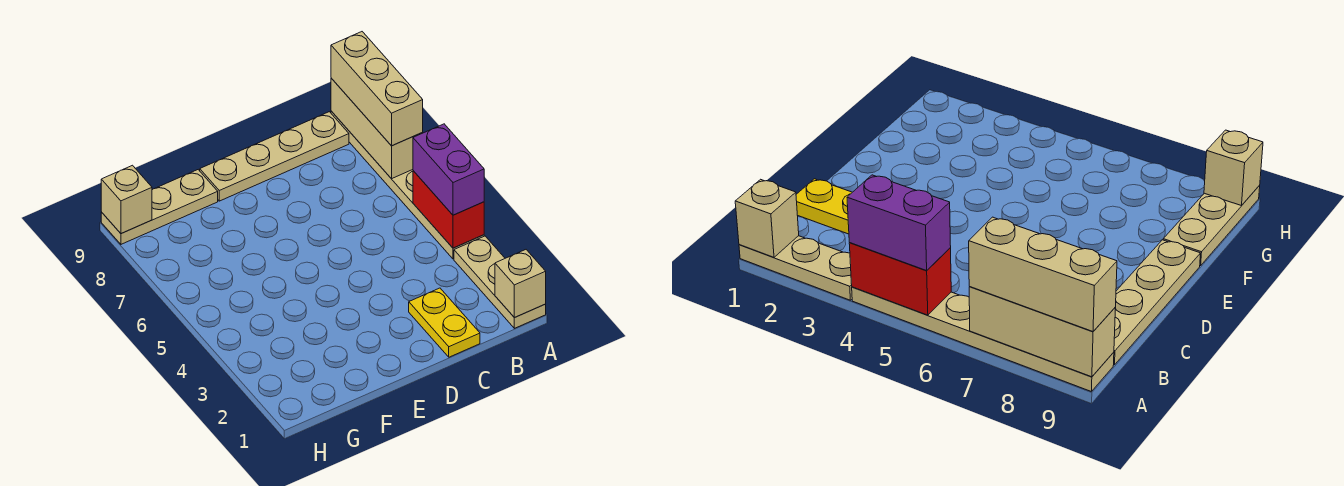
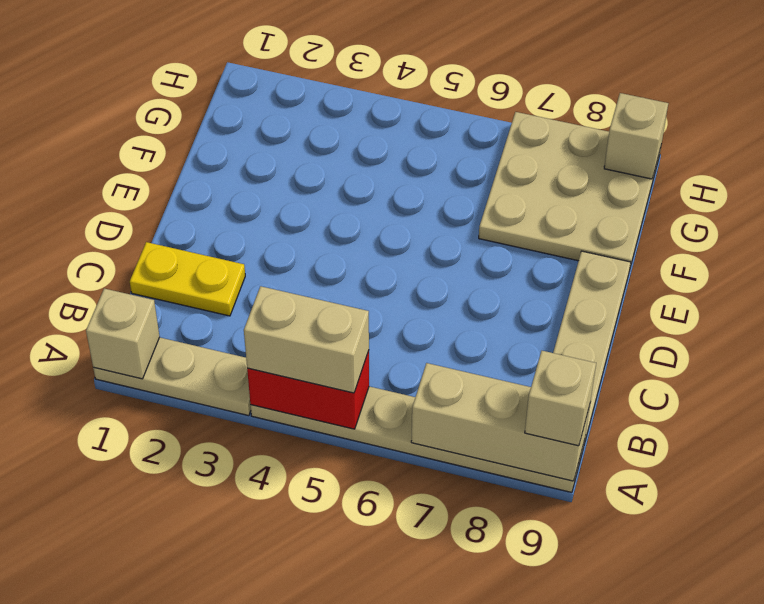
purple 1x2 brick [413,124,484,215] -> tan 1x2 brick [244,286,369,393]
tan 1x3 brick [331,32,423,146] -> tan 1x1 brick [525,351,596,446]
tan 1x3 plate [101,170,218,244] -> tan 3x3 plate [479,112,661,267]

